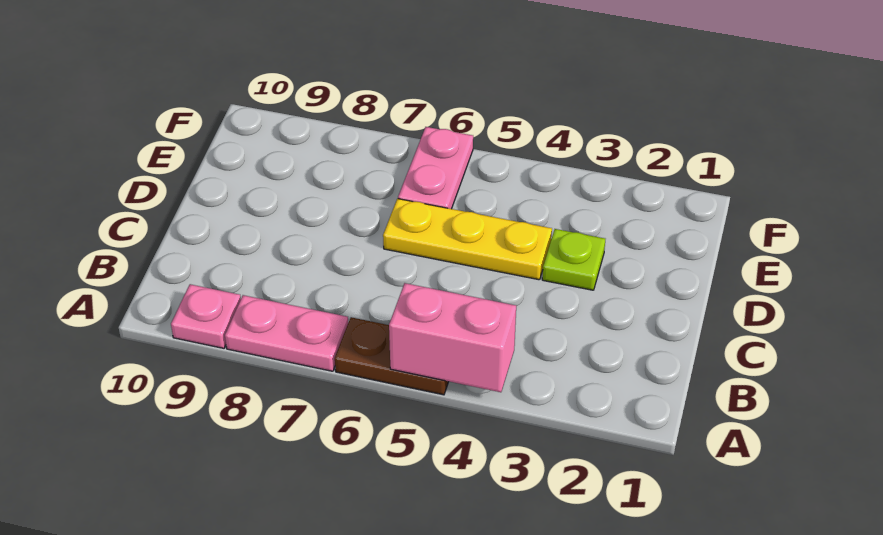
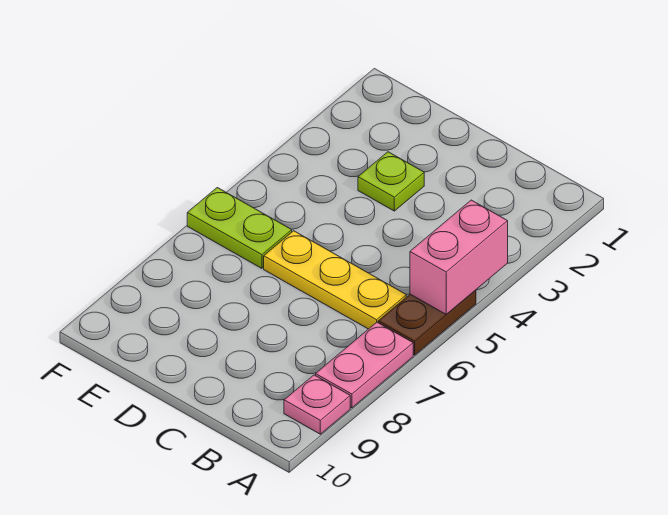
yellow 1x3 plate [383,199,552,280] -> yellow 1x3 plate turned to [264,231,406,329]
pink 1x2 plate [398,127,473,209] -> lime 1x2 plate [187,188,292,268]

